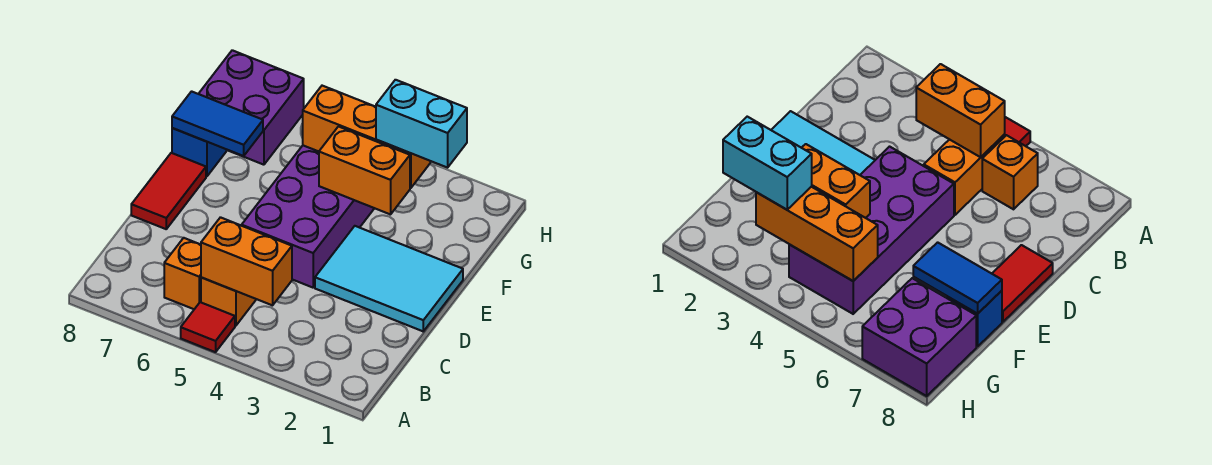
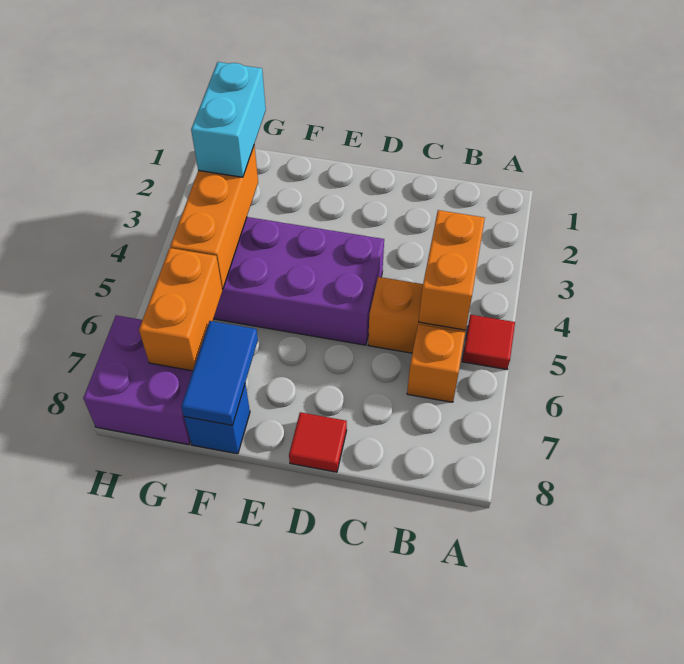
cyan 2x3 tile [315,226,463,331] -> none
red 1x2 tile [131,153,206,229] -> red 1x1 tile [289,412,347,472]
orange 1x2 brick [319,127,410,214] -> orange 1x2 brick moved to [139,248,222,371]

